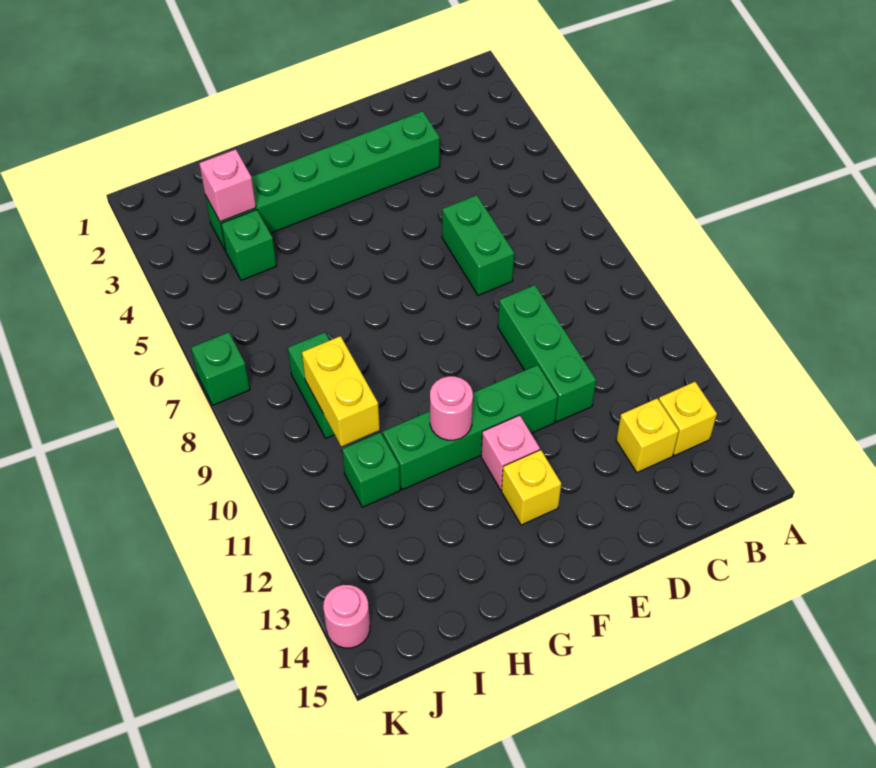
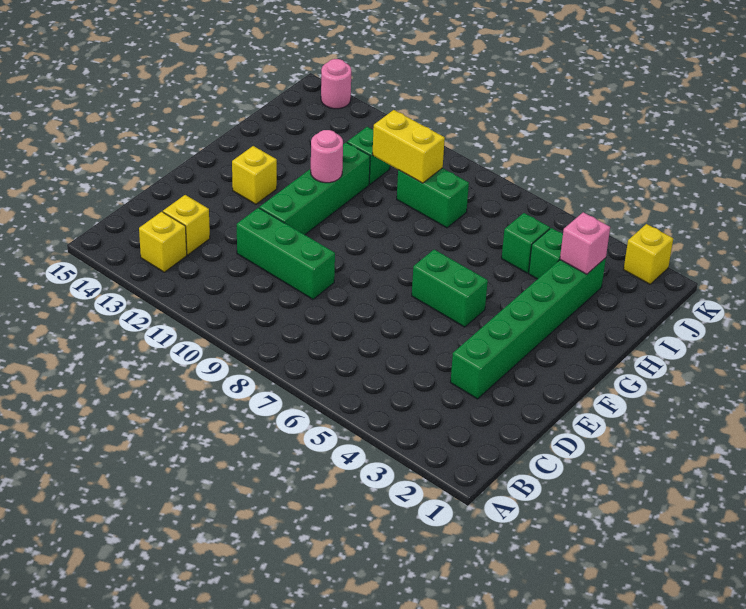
green 1x2 brick [442,195,514,295] -> green 1x2 brick moved to [412,250,488,327]
pink 1x1 brick [481,415,540,490] -> none
none -> yellow 1x1 brick [624,224,673,284]
green 1x1 brick [191,332,250,405] -> green 1x1 brick moved to [502,213,550,273]

